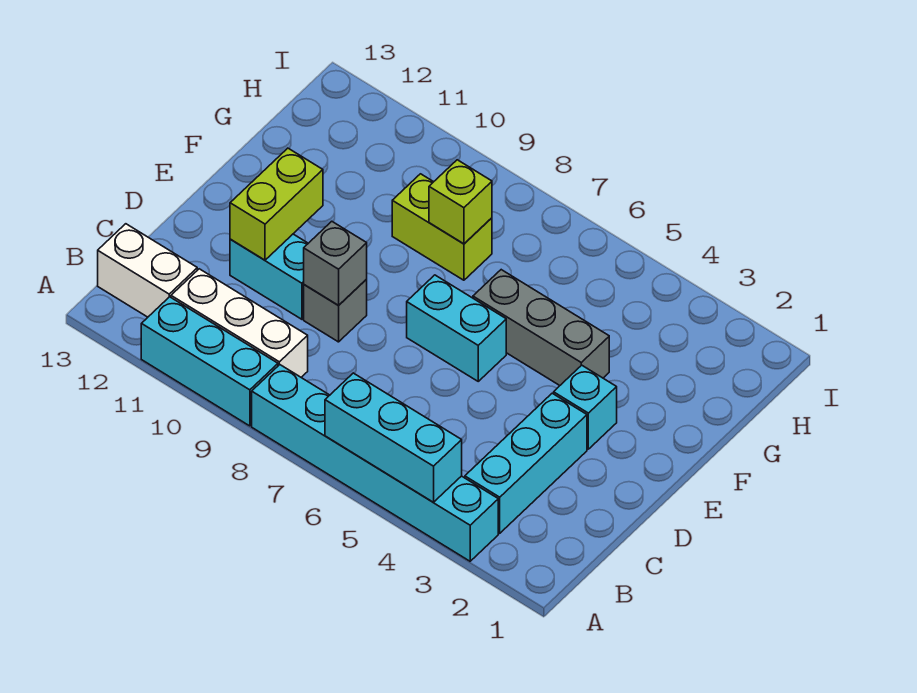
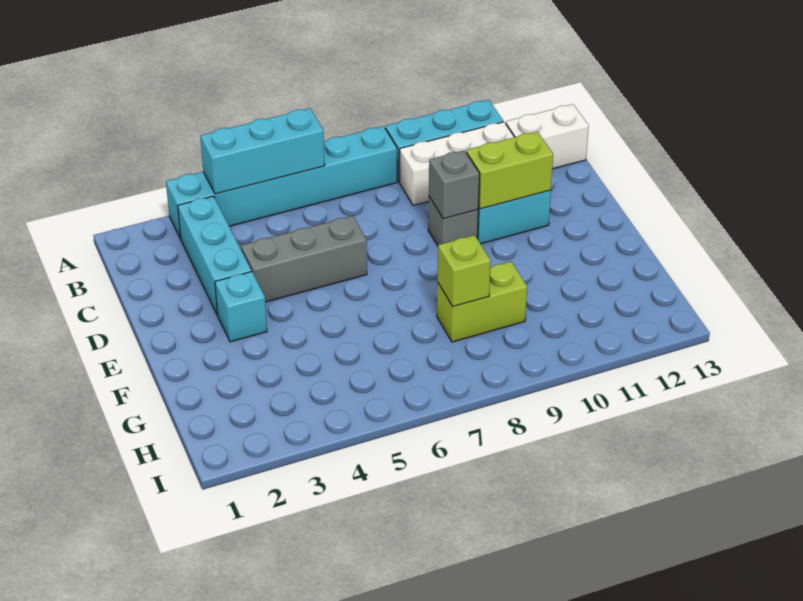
lime 1x2 brick [230,148,323,260] -> lime 1x2 brick turned to [466,131,553,209]
cyan 1x2 brick [407,275,506,381] -> none
grey 1x3 brick [473,270,609,385] -> grey 1x3 brick moved to [241,216,367,302]

